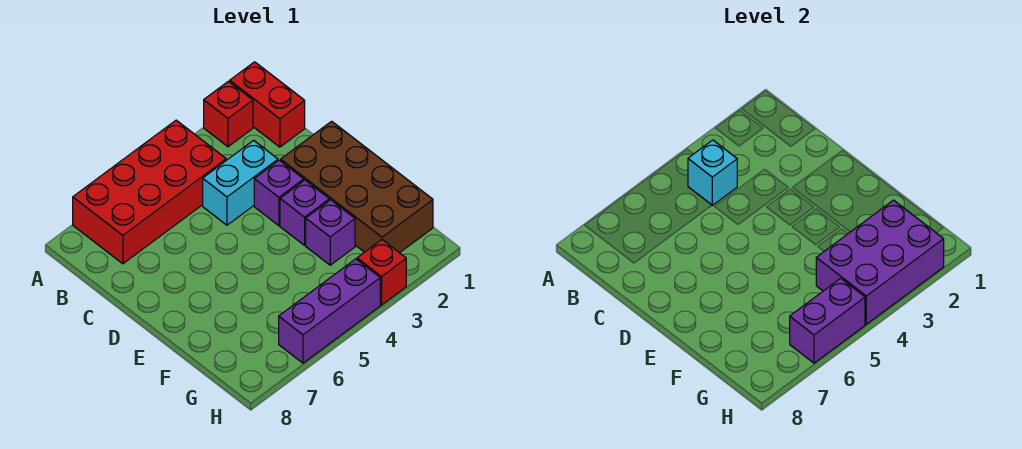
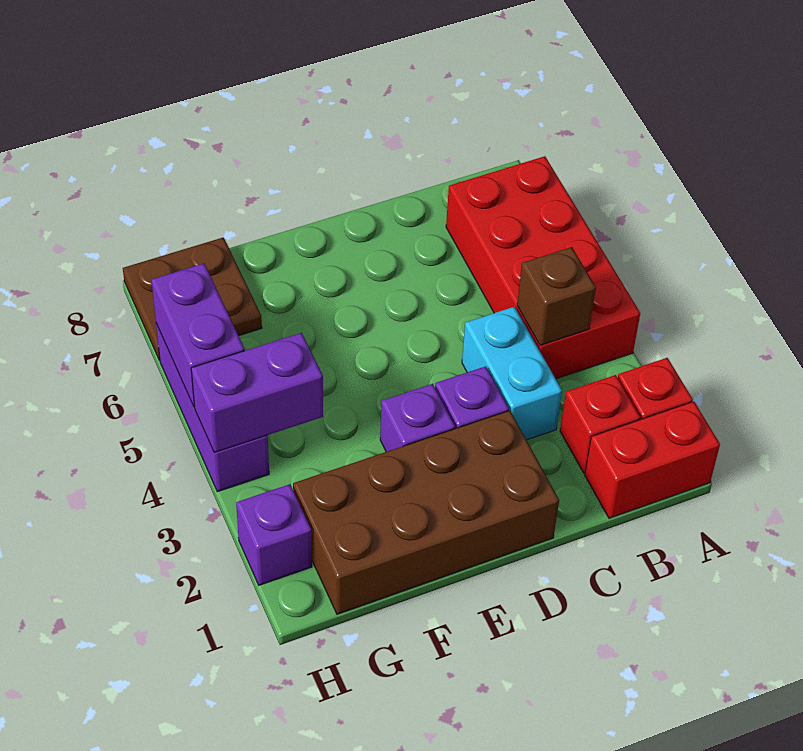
cyan 1x1 brick [688,140,737,205] -> brown 1x1 brick [517,247,596,345]
purple 1x1 brick [306,200,355,265] -> purple 1x1 brick moved to [236,484,312,585]
purple 2x3 brick [816,200,944,324] -> purple 1x2 brick [191,333,323,452]
none -> brown 2x2 plate [123,237,262,361]
red 1x1 brick [357,240,406,305] -> red 1x1 brick moved to [560,375,640,473]

